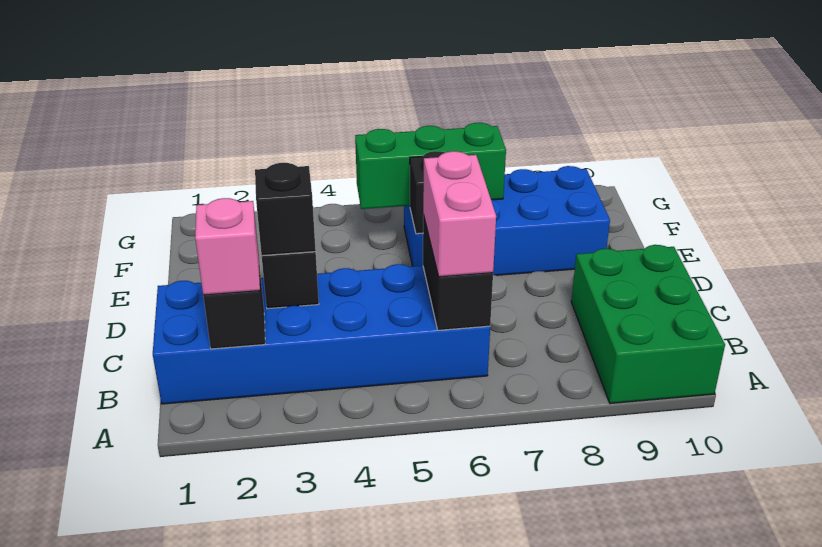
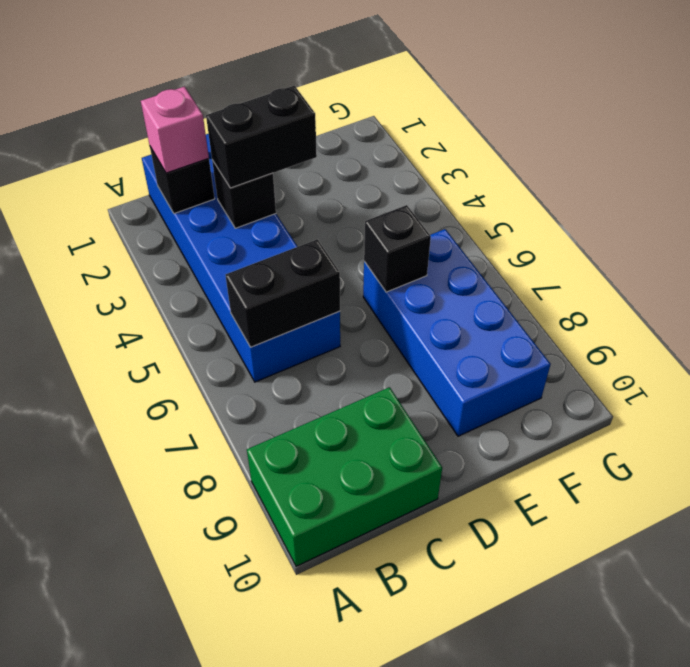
pink 1x2 brick [423,151,496,277] -> none
black 1x1 brick [255,163,316,256] -> black 1x2 brick [206,86,317,188]
green 1x3 brick [355,123,506,209] -> none

